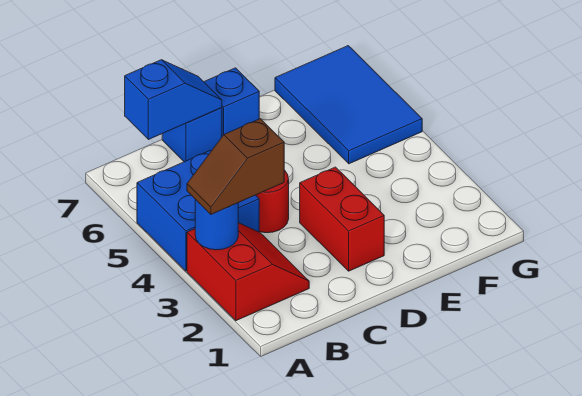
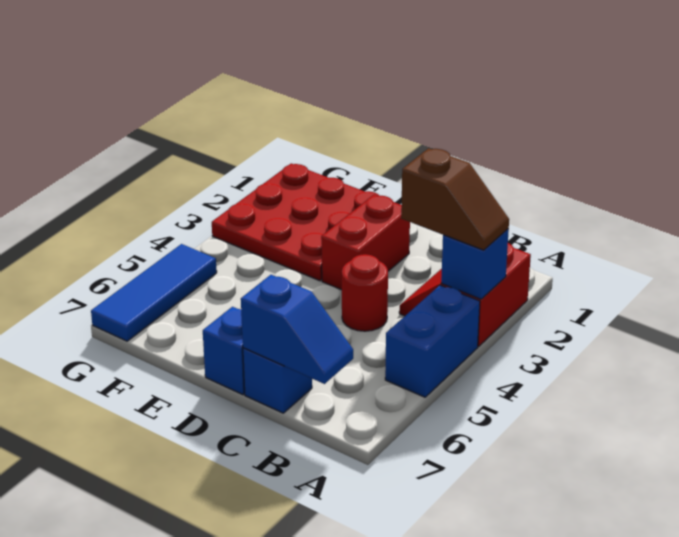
blue 1x1 round brick [195,199,238,250] -> blue 1x1 brick [441,229,509,299]
blue 2x2 brick [137,150,259,271] -> blue 1x2 brick [385,285,480,397]
blue 1x2 slope [125,60,222,140] -> blue 1x2 slope turned to [241,275,353,384]
none -> red 3x3 plate [212,164,379,281]
blue 2x3 tile [275,46,422,164] -> blue 1x3 tile [91,244,217,341]

